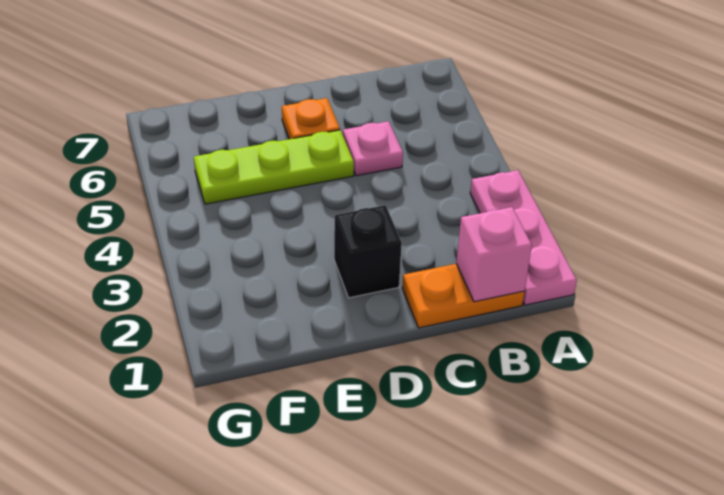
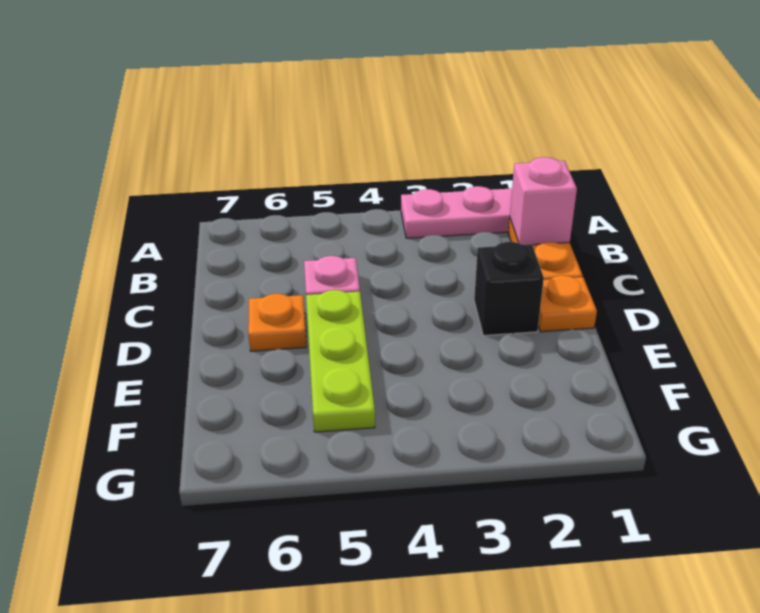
none -> orange 1x1 plate [538,275,597,332]

